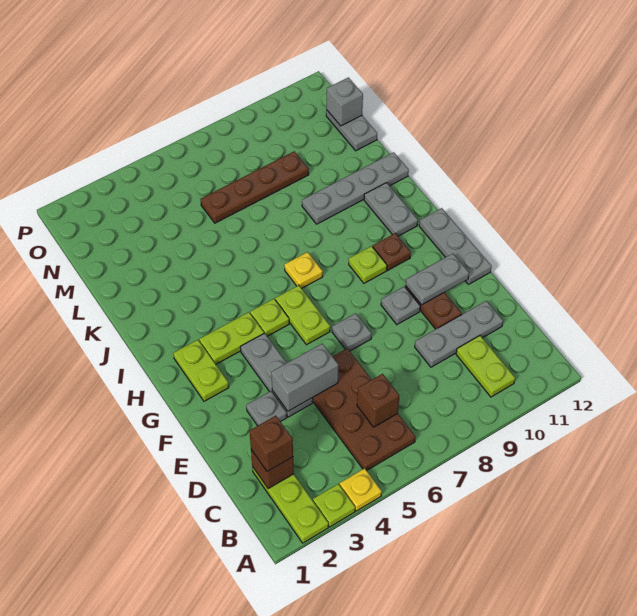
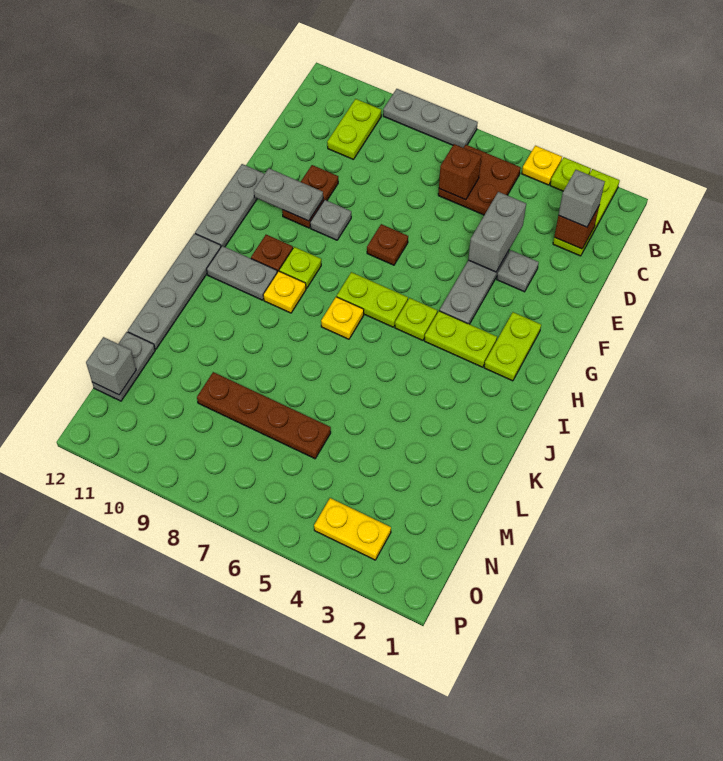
brown 2x4 plate [313,348,415,471] -> brown 2x2 plate [438,145,521,215]
brown 1x1 brick [249,416,293,471] -> grey 1x1 brick [559,170,605,227]
grey 1x3 plate [415,301,503,367] -> grey 1x3 plate moved to [383,89,478,148]
grey 1x2 brick [271,344,338,411] -> grey 1x2 brick turned to [468,192,526,272]
grey 1x1 plate [332,313,371,351] -> brown 1x1 plate [367,224,408,265]
lime 1x2 plate [275,285,330,345] -> lime 1x2 plate turned to [337,272,408,327]
none -> yellow 1x1 plate [263,271,306,313]
grey 1x2 plate [364,183,418,236] -> grey 1x2 plate turned to [207,246,277,300]
grey 1x4 plate [302,152,409,224] -> grey 1x4 plate turned to [128,233,221,349]
none -> yellow 1x2 plate [314,498,391,560]

